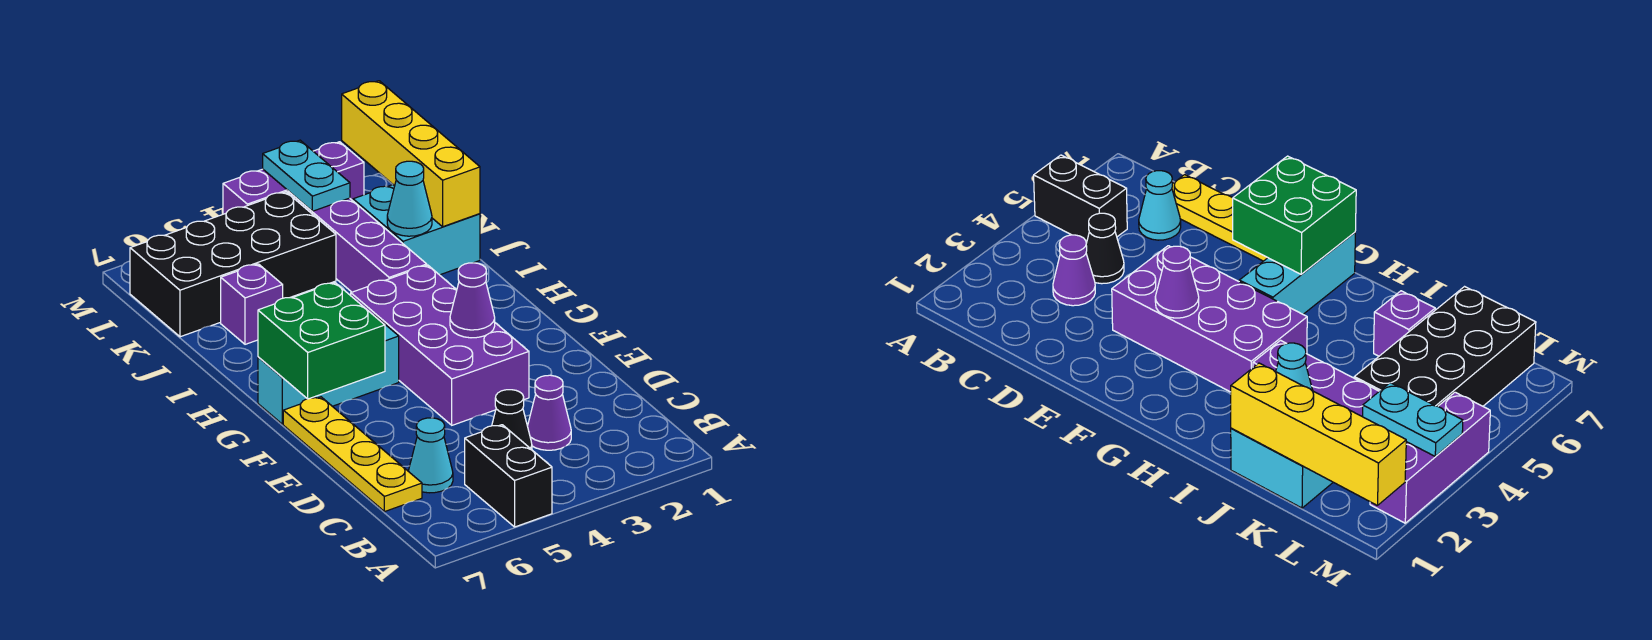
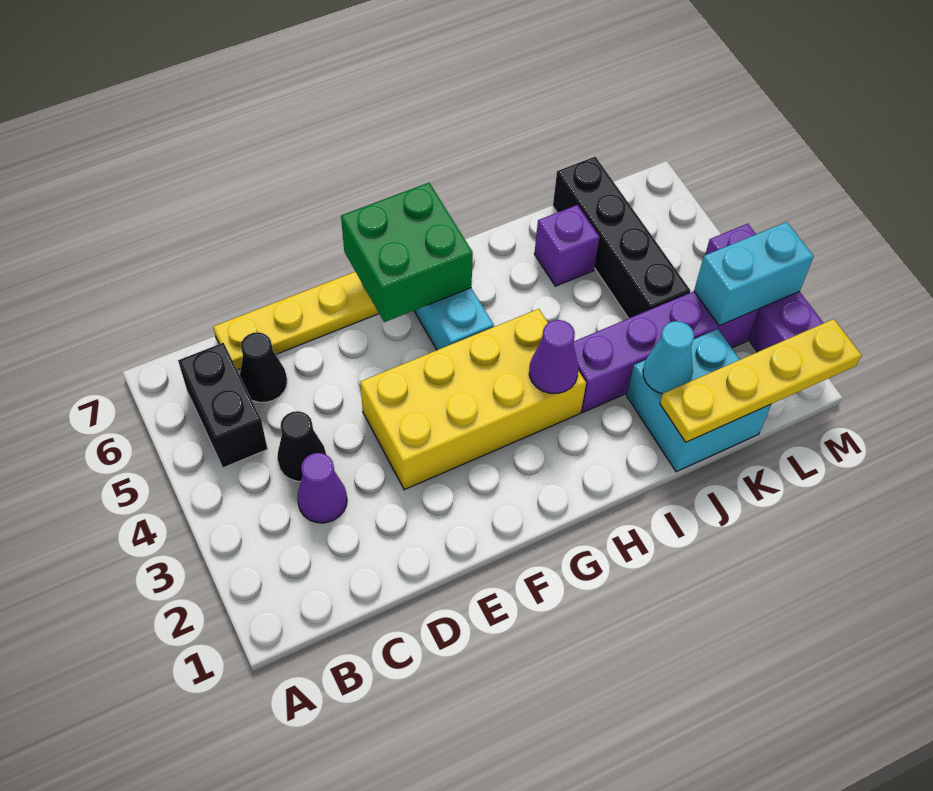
black 1x2 brick [465,425,552,527] -> black 1x2 brick turned to [178,343,267,468]
cyan 1x1 cone [408,418,453,493] -> black 1x1 cone [240,332,287,402]
purple 2x4 brick [351,265,529,425] -> yellow 2x4 brick [360,309,586,490]
purple 1x1 cone [450,263,495,338] -> purple 1x1 cone moved to [529,320,578,393]
yellow 1x4 brick [342,81,480,227] -> yellow 1x4 plate [660,319,861,442]
black 2x4 brick [130,192,336,337] -> black 1x4 brick [553,157,690,318]
cyan 1x2 plate [263,140,350,211] -> cyan 1x2 brick [694,222,814,326]

